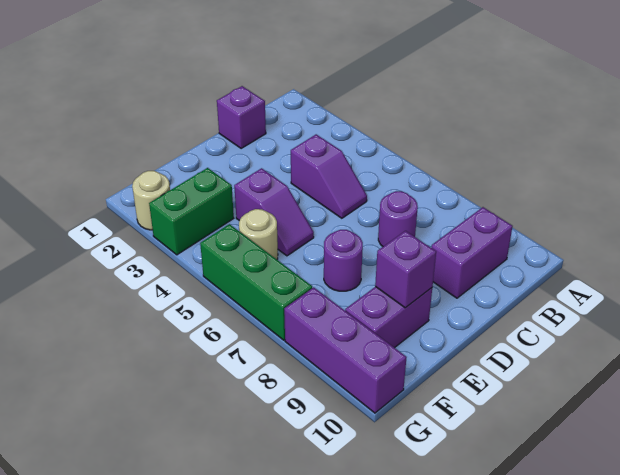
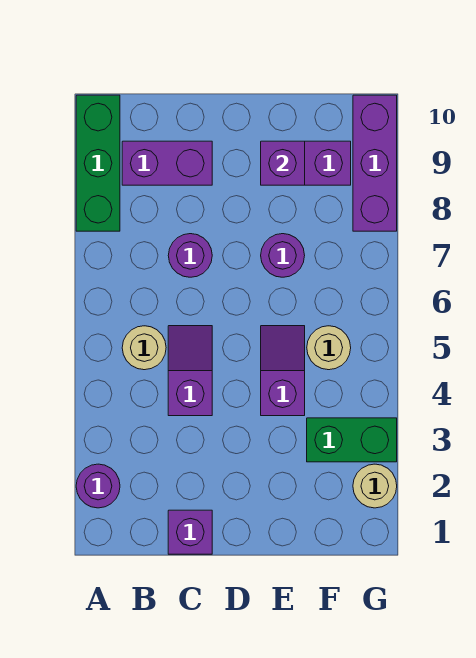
none -> purple 1x1 round brick [76,464,120,508]
none -> tan 1x1 round brick [122,326,166,370]
green 1x3 brick [200,224,312,340] -> green 1x3 brick moved to [76,95,120,231]

